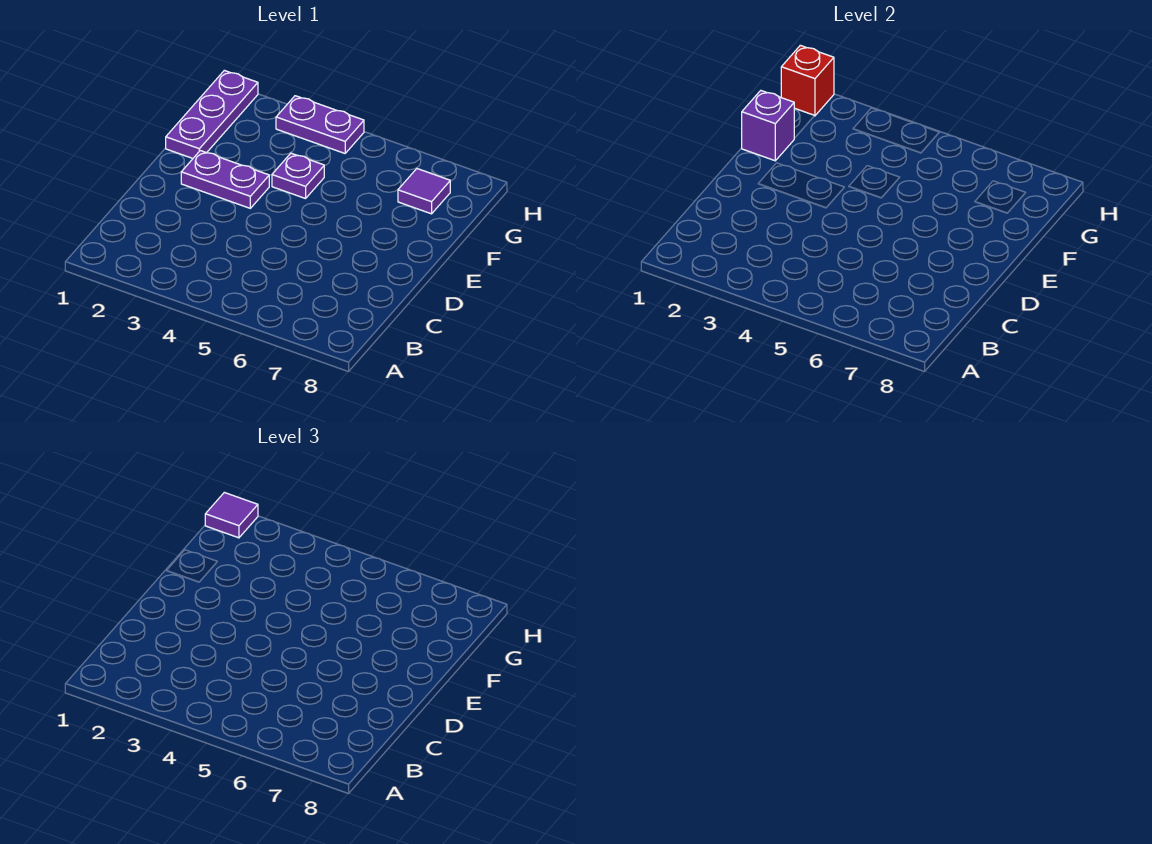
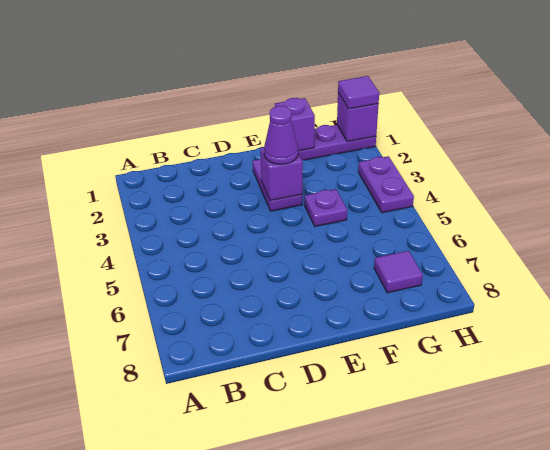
none -> purple 1x1 brick [260,147,303,201]
none -> purple 1x1 cone [264,106,298,164]
red 1x1 brick [781,45,834,116] -> purple 1x1 brick [337,93,379,142]

